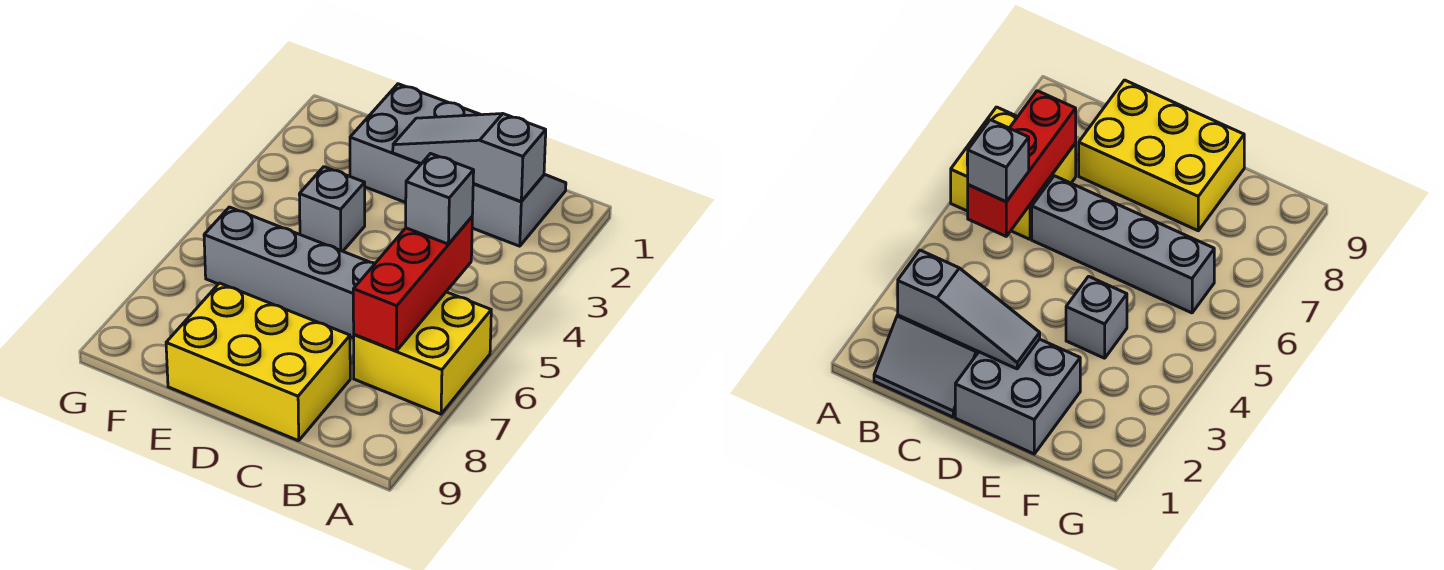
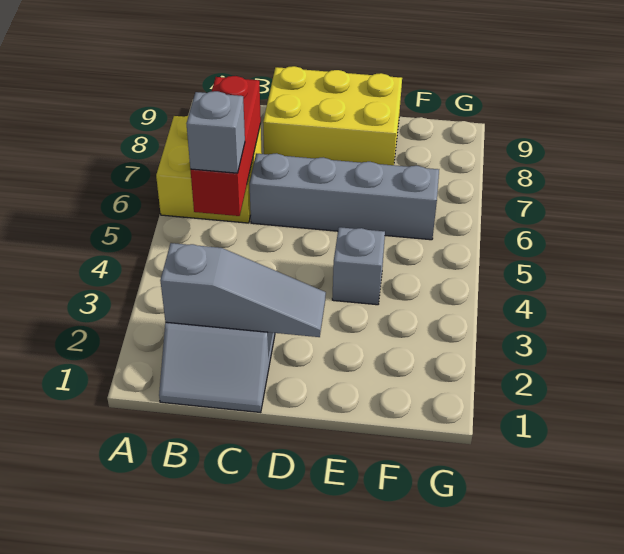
grey 2x2 brick [350,84,480,203] -> none

